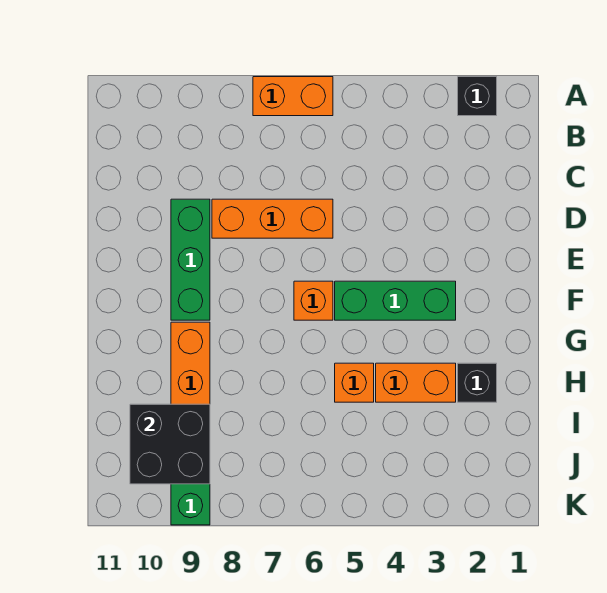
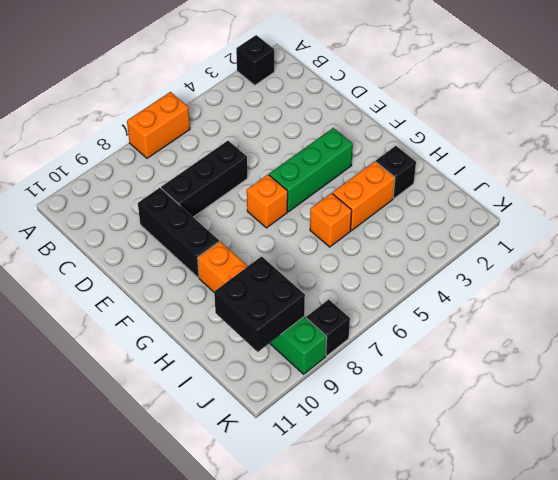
orange 1x3 brick [212,199,333,238] -> black 1x3 brick [161,141,247,217]
green 1x3 brick [171,199,210,320] -> black 1x3 brick [138,188,219,278]
none -> black 1x1 brick [307,299,350,356]

